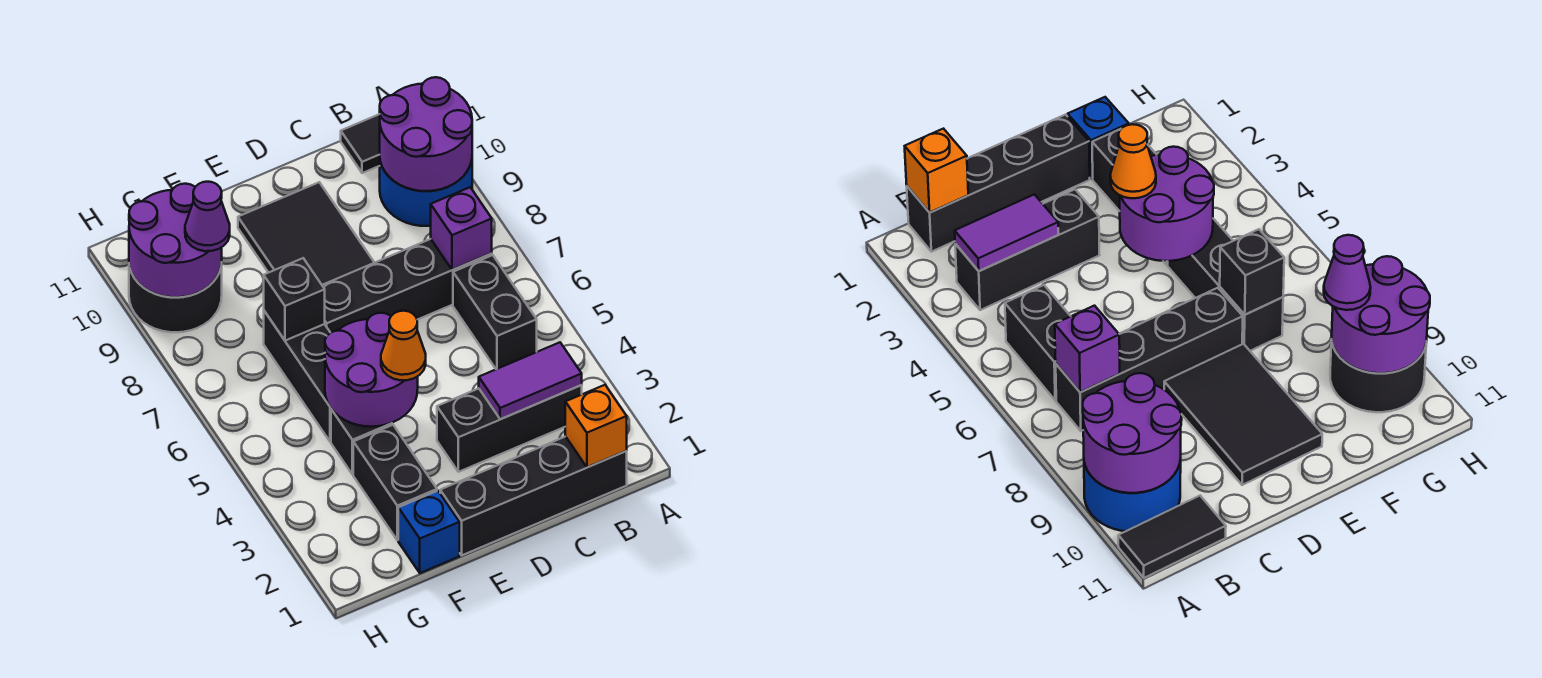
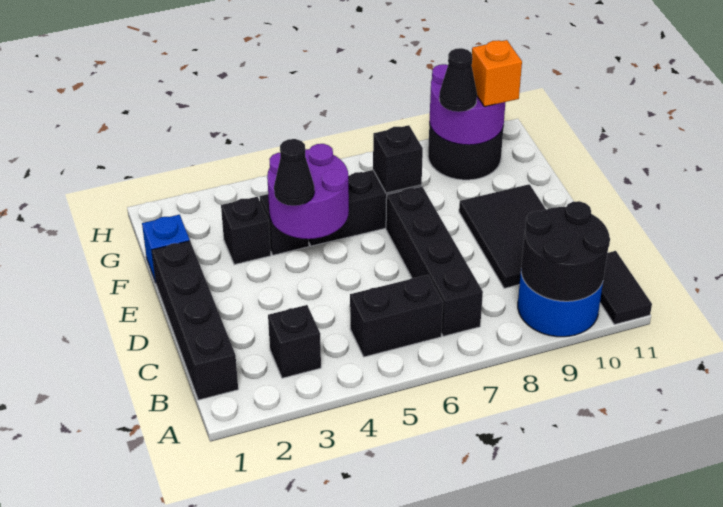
purple 2x2 round brick [380,77,472,191] -> black 2x2 round brick [521,201,610,301]
orange 1x1 brick [565,385,627,467] -> orange 1x1 brick moved to [472,40,522,107]
black 1x3 brick [437,385,582,472] -> black 1x1 brick [268,305,321,378]
purple 1x2 tile [479,342,582,419] -> none
purple 1x1 brick [431,187,492,270] -> none
black 2x3 tile [238,182,374,285] -> black 2x3 tile turned to [459,184,546,288]
orange 1x1 cone [381,311,426,380] -> black 1x1 cone [274,139,314,206]
black 1x2 brick [353,425,437,540] -> black 1x1 brick [221,197,271,265]
purple 1x1 cone [185,182,230,251] -> black 1x1 cone [439,48,477,112]

